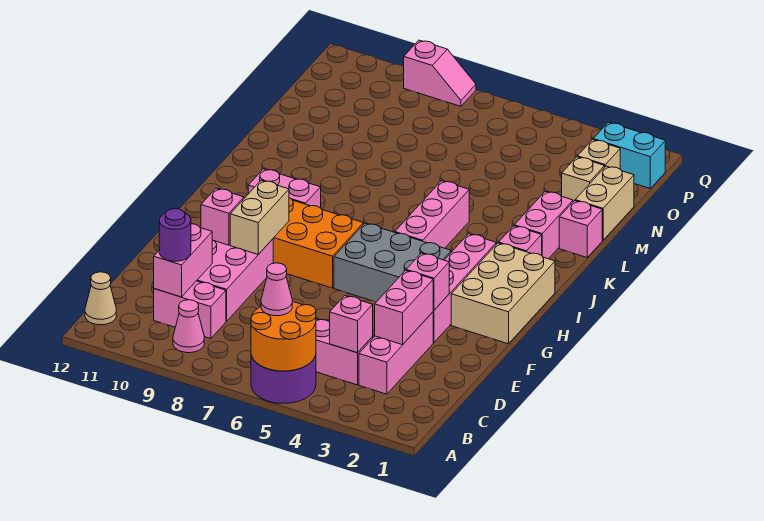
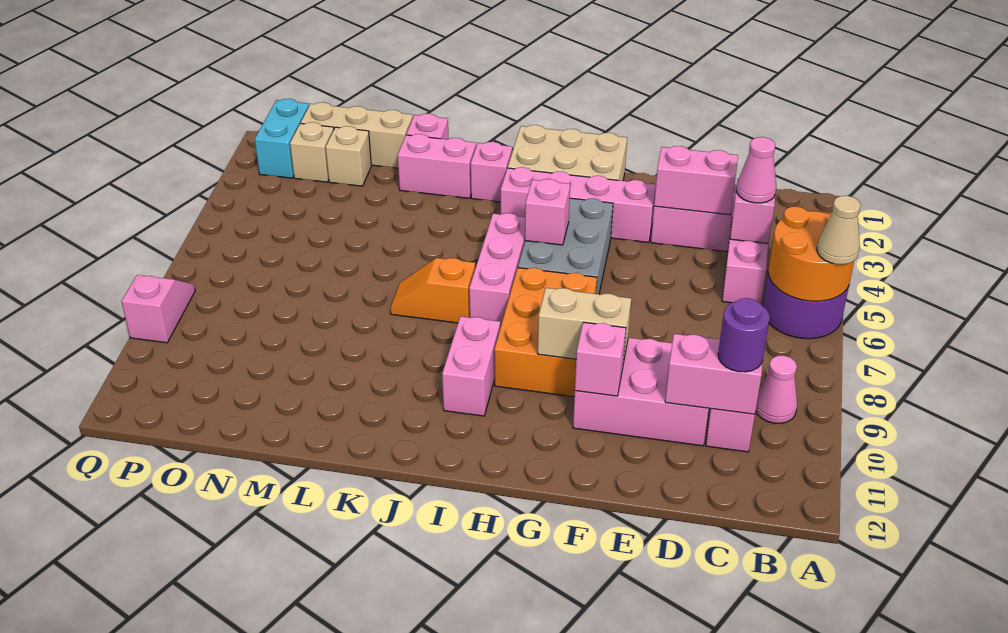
pink 1x1 cone [261,263,292,316] -> pink 1x1 cone moved to [736,137,776,203]
tan 1x1 cone [85,272,116,325] -> tan 1x1 cone moved to [817,196,861,264]
pink 1x1 brick [406,253,449,310] -> pink 1x1 brick moved to [525,179,570,245]
pink 1x3 brick [395,181,469,248] -> pink 1x3 brick turned to [469,213,525,328]
none -> orange 1x2 slope [390,258,475,323]
tan 1x2 brick [575,166,634,240] -> tan 1x3 brick [301,102,413,168]

